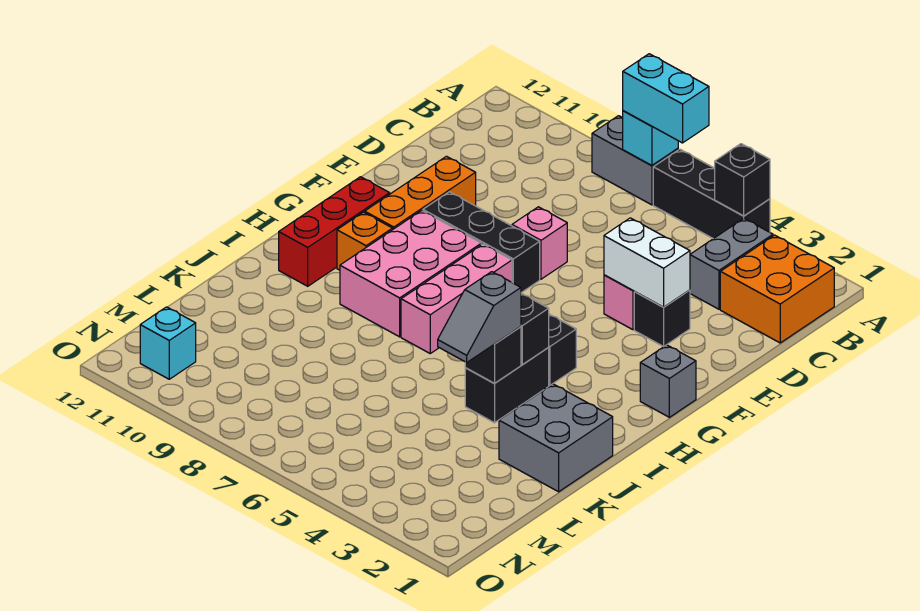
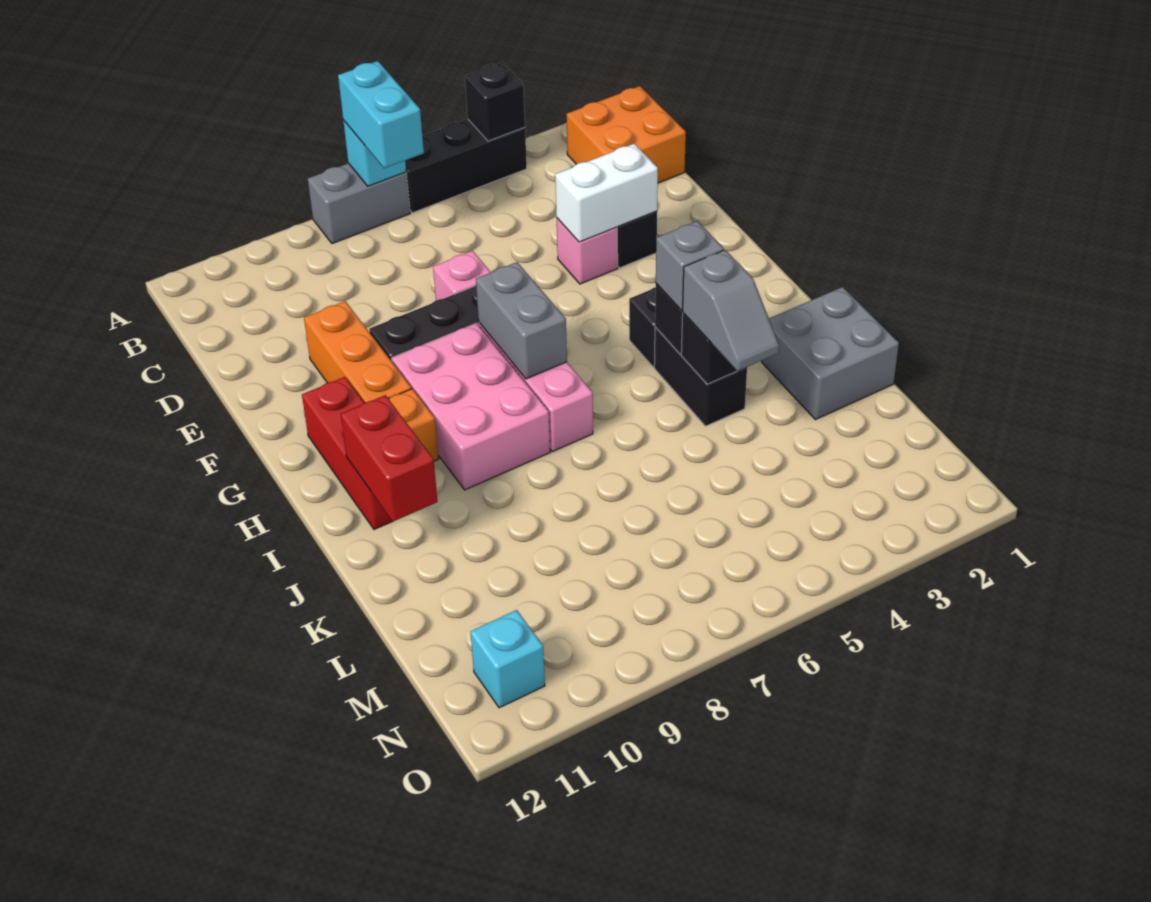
cyan 1x2 brick [623,54,709,143] -> cyan 1x2 brick turned to [338,61,424,168]
grey 1x2 brick [690,219,773,309] -> grey 1x2 brick moved to [476,262,567,379]
grey 1x1 brick [640,345,696,417] -> grey 1x1 brick moved to [656,221,724,310]
none -> red 1x2 brick [341,395,438,521]

